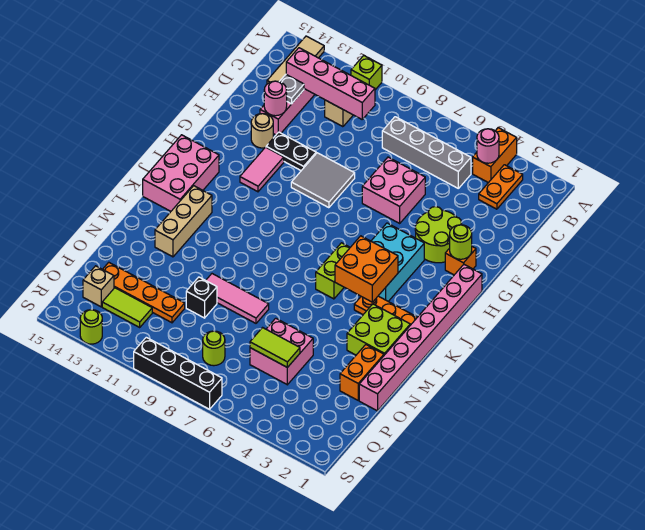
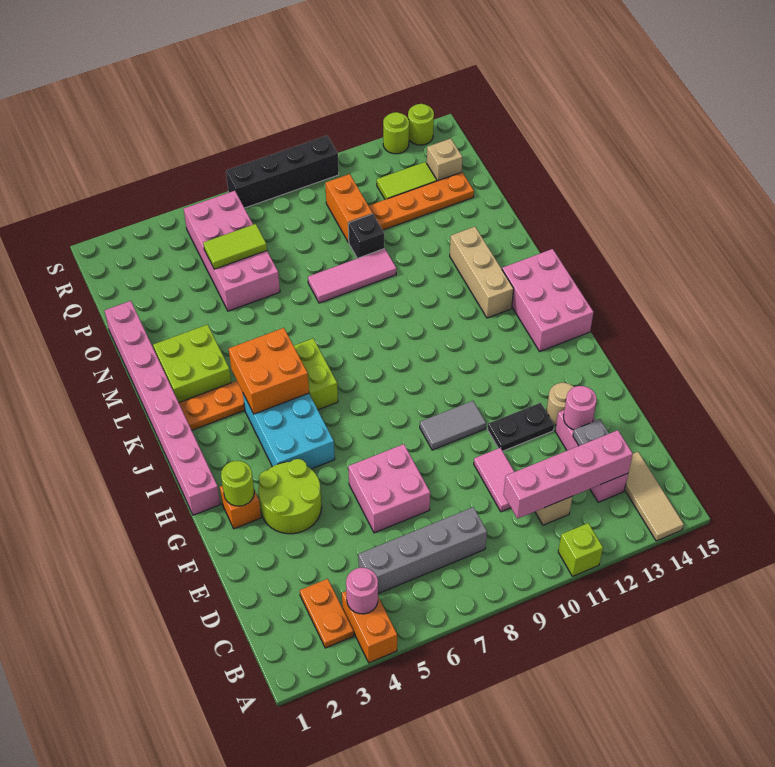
grey 2x2 tile [291,153,355,208] -> grey 1x2 tile [420,401,486,450]
pink 1x2 tile [240,147,284,192] -> pink 1x2 tile moved to [474,448,514,512]
orange 1x2 brick [340,345,384,400] -> orange 1x2 brick moved to [325,174,373,243]
pink 2x2 brick [250,318,313,385] -> pink 2x4 brick [184,191,280,311]
lime 1x1 round brick [203,331,225,366] -> lime 1x1 round brick moved to [408,104,434,145]

